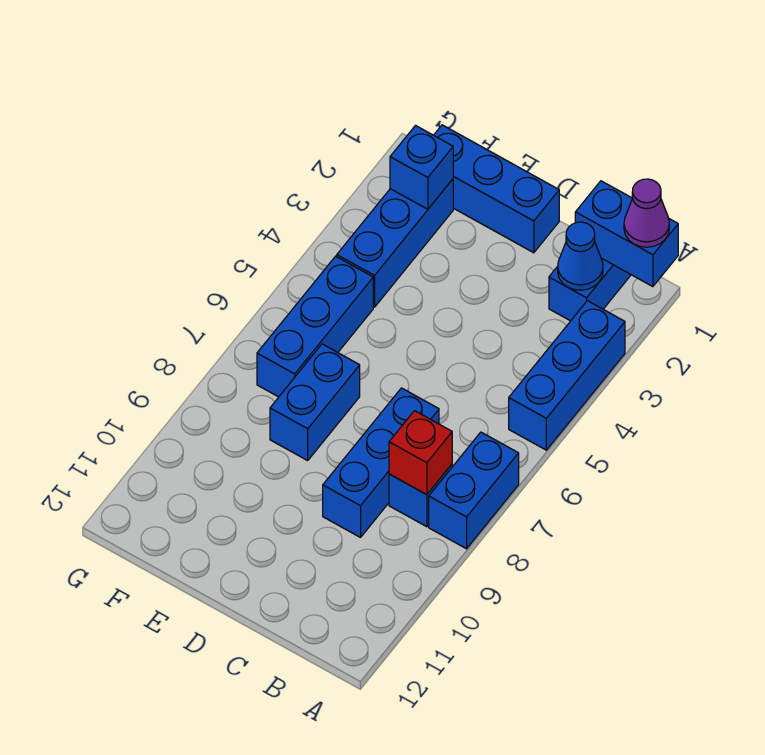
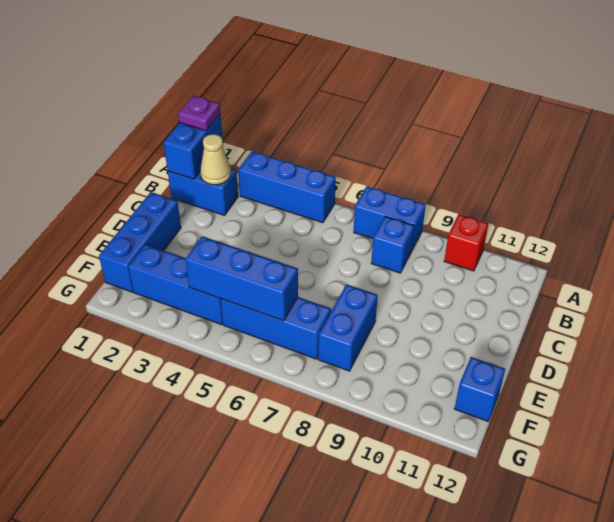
purple 1x1 cone [624,179,669,247] -> purple 1x1 plate [178,96,220,131]
blue 1x1 cone [558,222,603,290] -> tan 1x1 cone [200,134,231,185]
red 1x1 brick [389,411,452,495] -> red 1x1 brick moved to [444,214,489,271]
blue 1x3 brick [323,388,439,537] -> blue 1x3 brick moved to [185,236,298,321]
blue 1x2 brick [270,344,360,460] -> blue 1x2 brick turned to [318,284,378,371]
blue 1x1 brick [390,126,453,209] -> blue 1x1 brick moved to [455,357,505,421]

